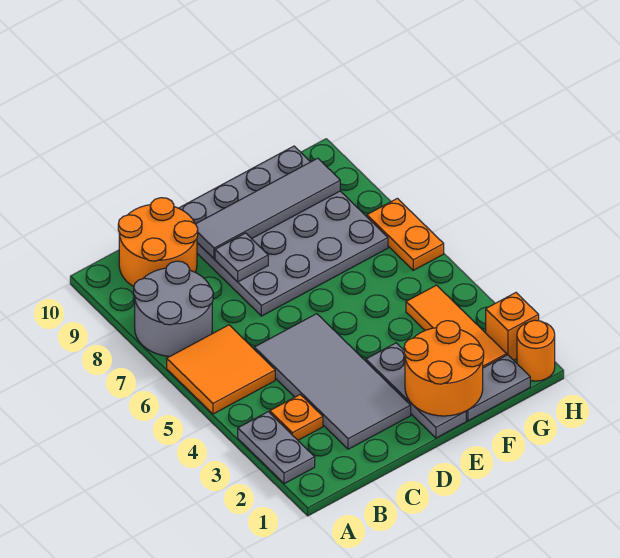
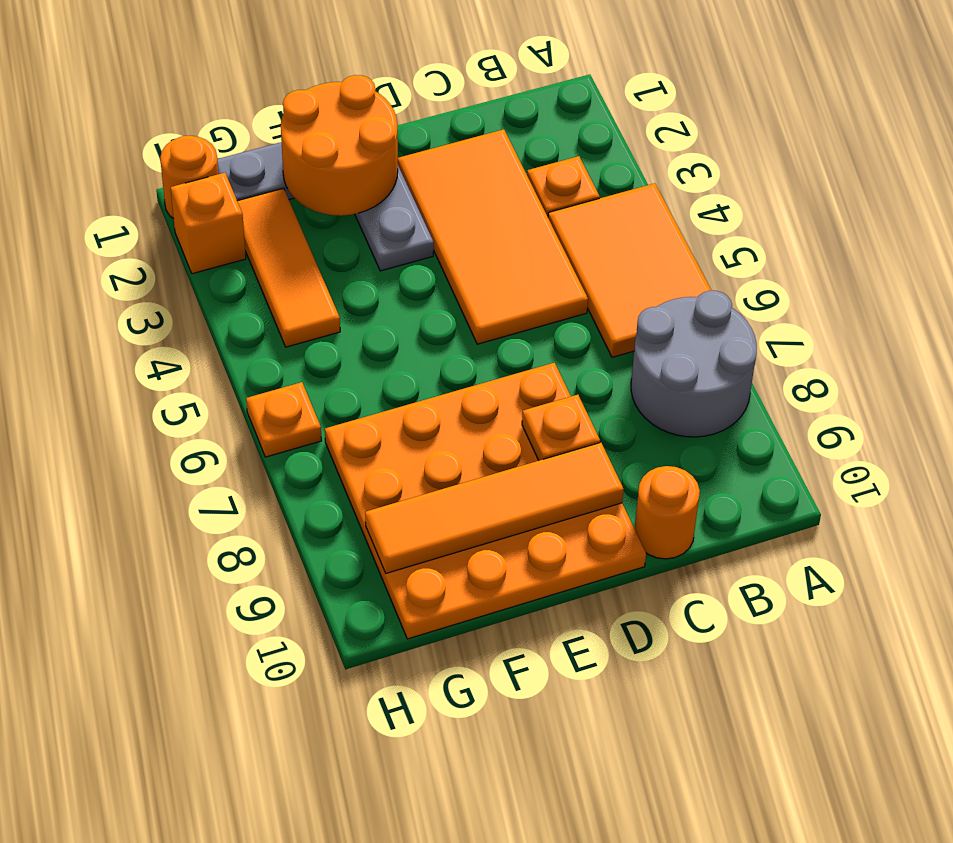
grey 1x2 plate [238,412,315,484] -> none
orange 2x2 tile [167,325,275,414] -> orange 2x3 tile [548,183,712,357]
orange 2x2 round brick [118,198,198,287] -> orange 1x1 round brick [635,466,700,559]
grey 2x4 tile [254,314,411,449] -> orange 2x4 tile [398,129,588,344]
grey 4x4 plate [179,146,388,316] -> orange 4x4 plate [325,363,646,639]
grey 1x1 plate [215,233,268,282] -> orange 1x1 plate [522,395,600,460]
grey 1x4 tile [196,158,340,259] -> orange 1x4 tile [365,443,624,573]
orange 1x2 plate [367,198,444,270] -> orange 1x1 plate [246,382,322,457]

